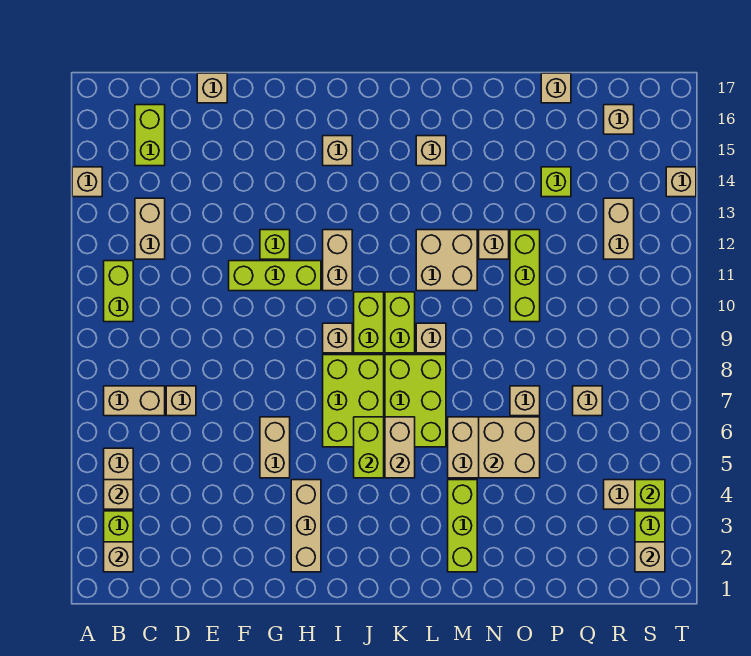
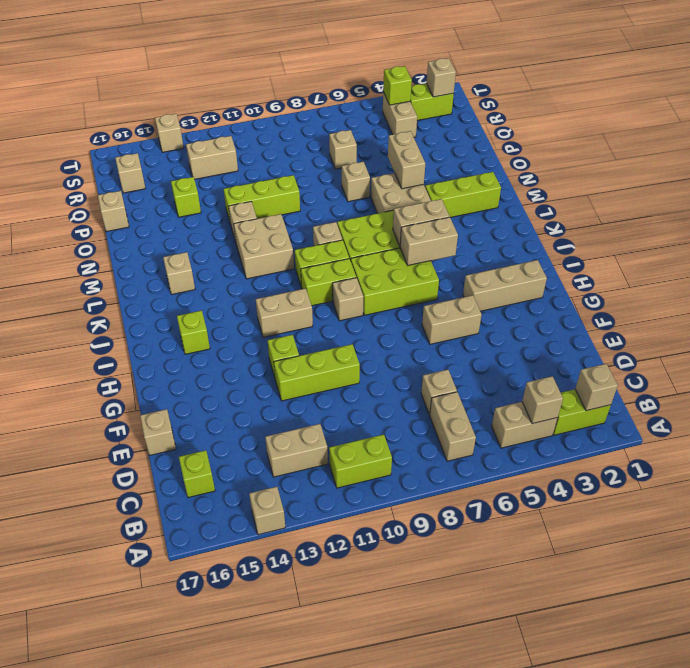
lime 1x2 brick [135,105,165,166] -> lime 1x1 brick [179,450,215,498]
lime 1x3 brick [229,261,321,291] -> lime 1x3 brick turned to [274,344,360,401]
tan 1x1 brick [323,136,352,166] -> lime 1x1 brick [177,310,210,354]
lime 1x2 brick [354,417,384,478] -> tan 1x2 brick [400,217,458,265]
tan 2x2 brick [479,417,540,478] -> tan 1x2 brick [388,131,425,189]

